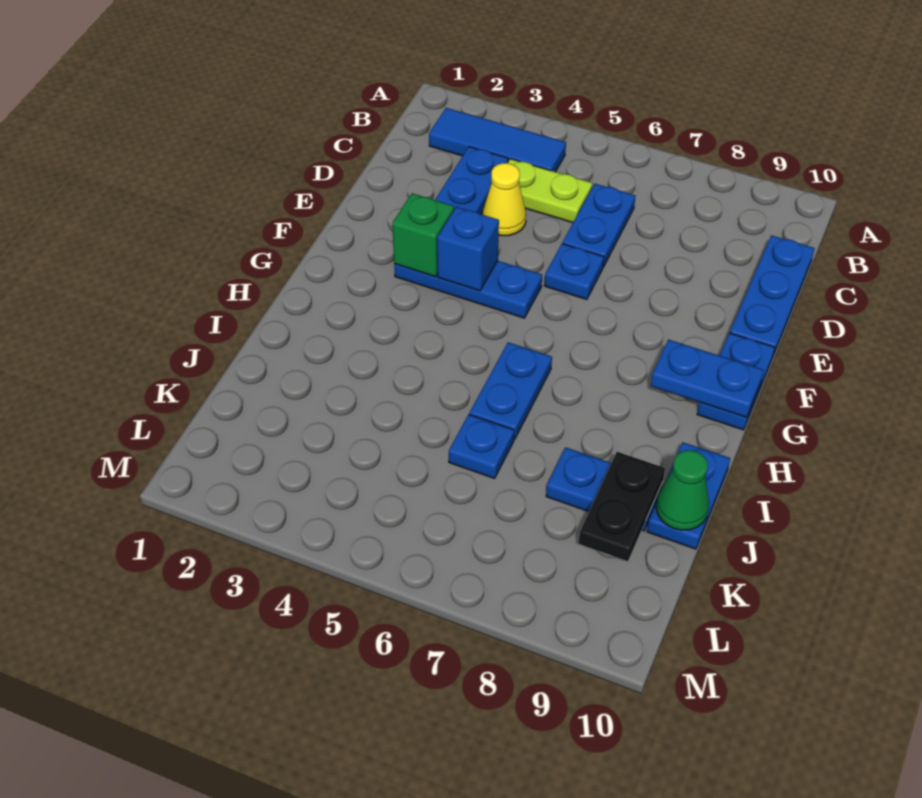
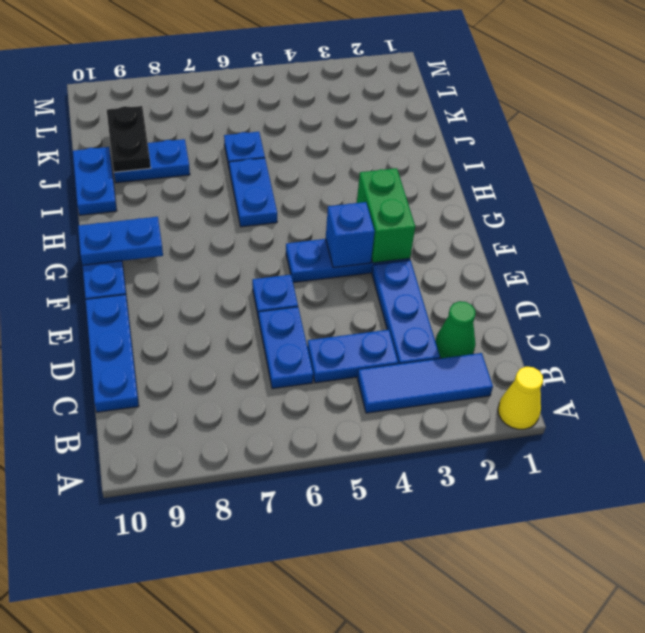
lime 1x2 plate [508,159,592,223] -> blue 1x2 plate [307,330,398,383]
yellow 1x1 cone [483,163,526,236] -> yellow 1x1 cone moved to [498,367,543,429]
green 1x1 brick [392,193,454,277] -> green 1x2 brick [357,168,415,263]
green 1x1 cone [656,450,709,530] -> green 1x1 cone moved to [435,301,476,358]

